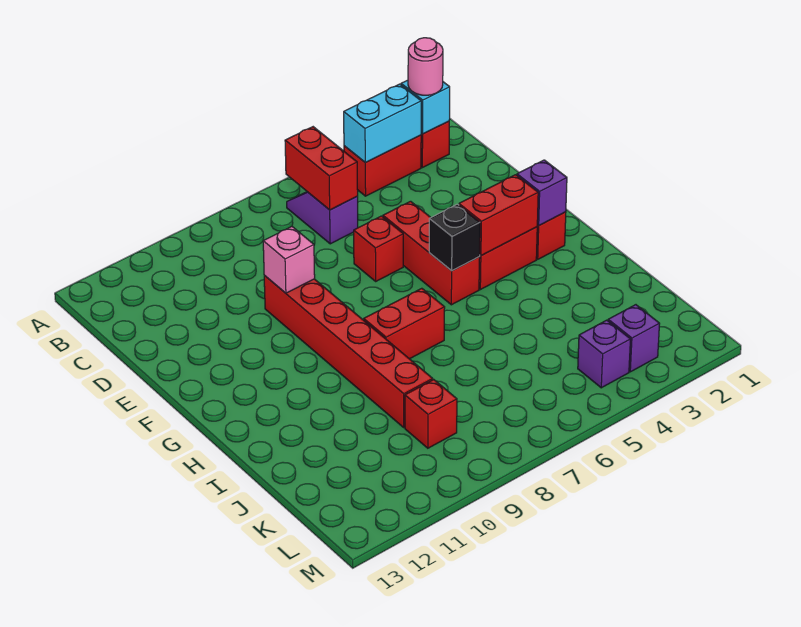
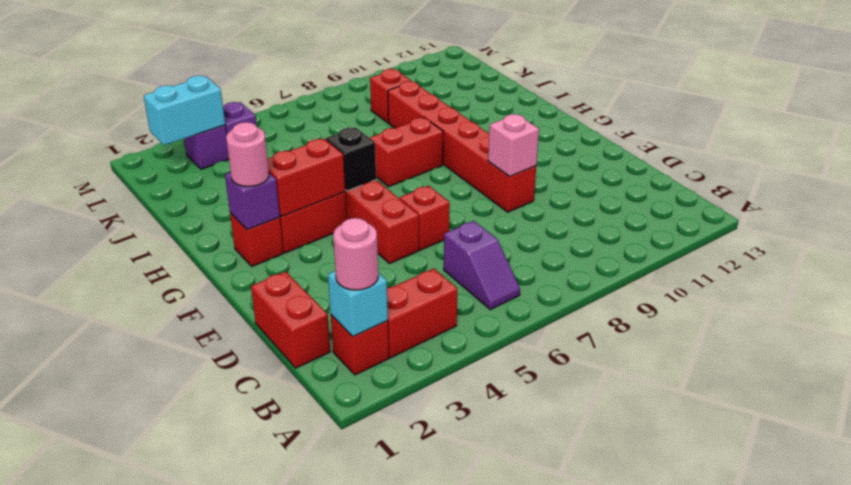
cyan 1x2 brick [344,84,421,163] -> cyan 1x2 brick moved to [144,76,225,145]
red 1x2 brick [285,127,358,210] -> red 1x2 brick moved to [251,272,330,368]
none -> pink 1x1 round brick [226,122,269,187]

